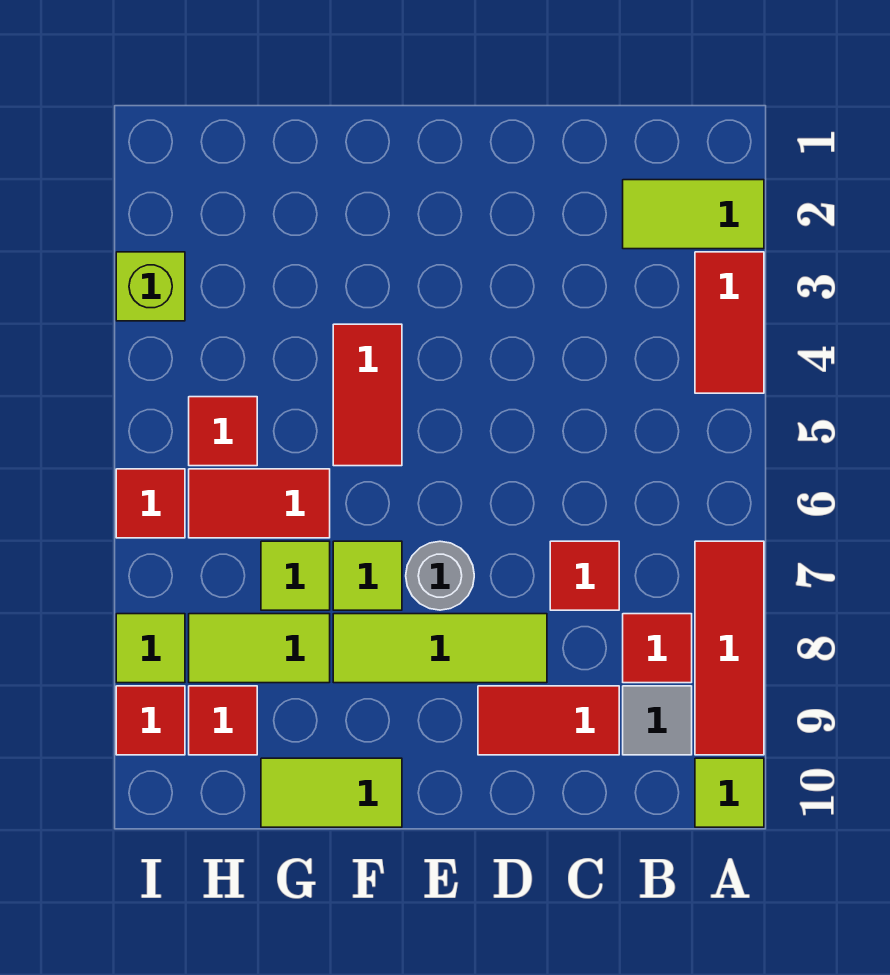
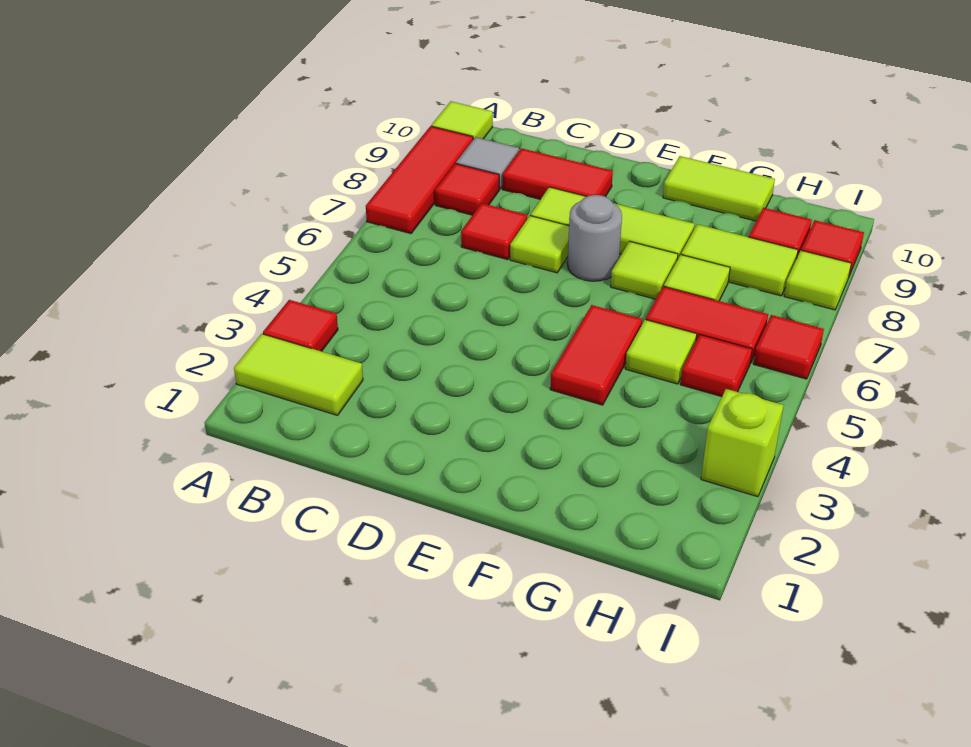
red 1x2 tile [695,252,764,393] -> red 1x1 tile [263,300,338,351]
none -> lime 1x1 tile [510,216,569,273]
none -> lime 1x1 tile [625,320,697,384]

